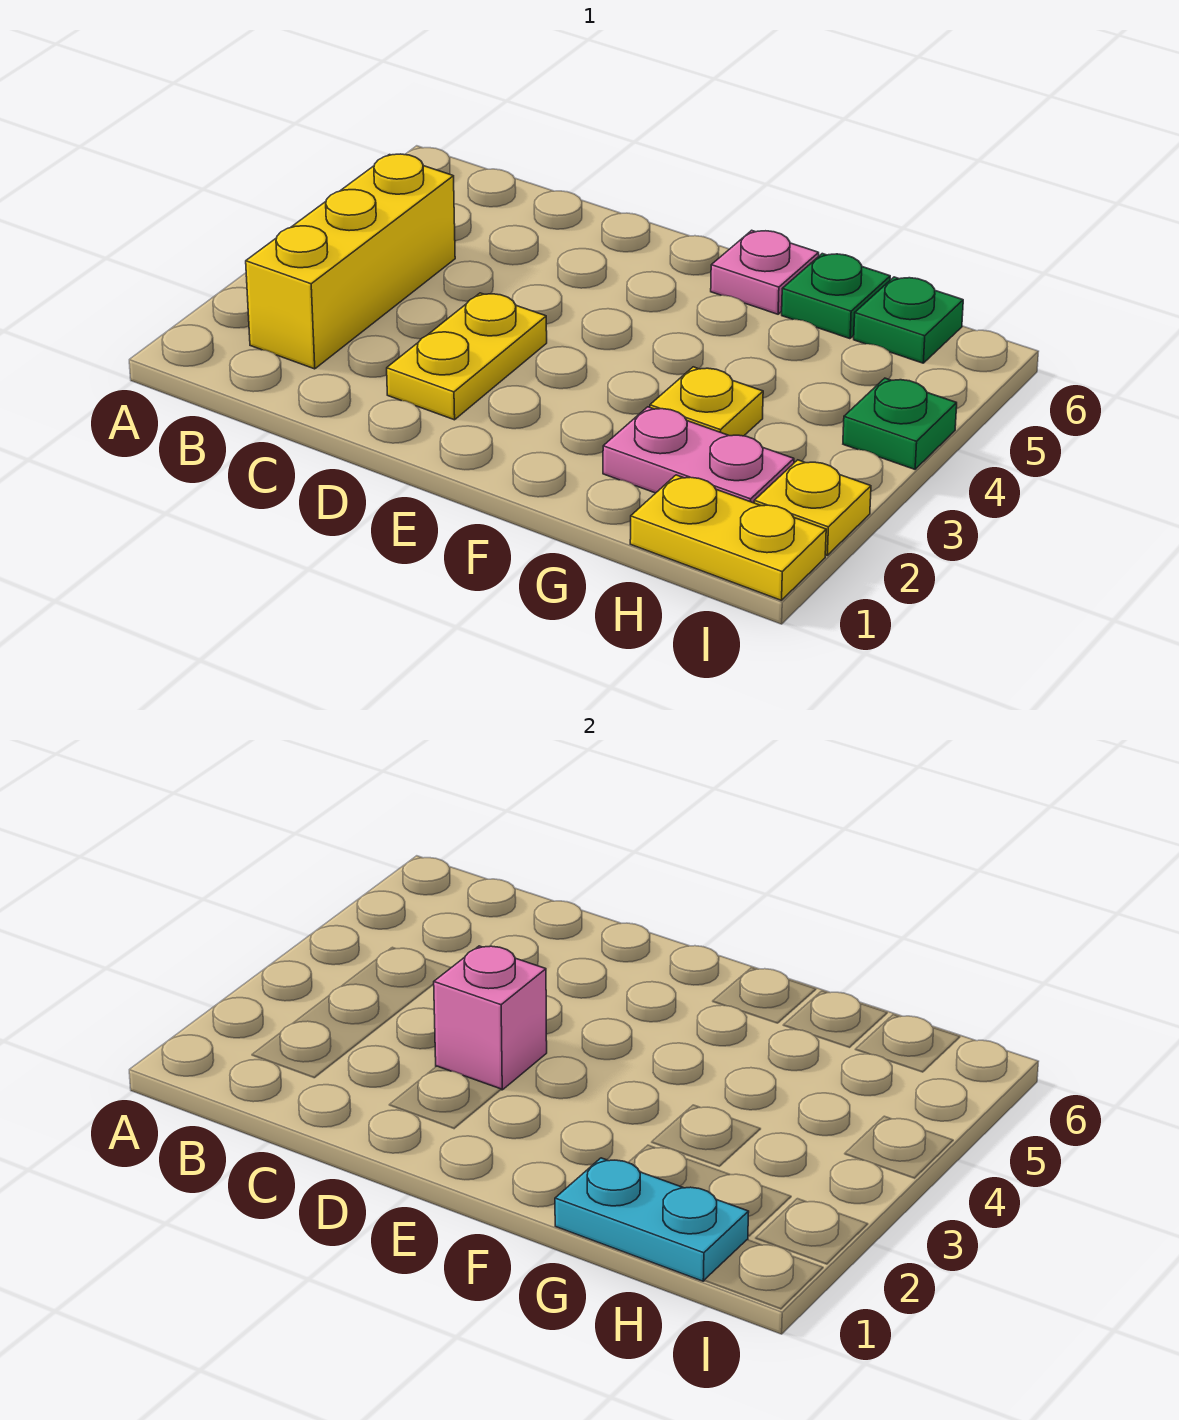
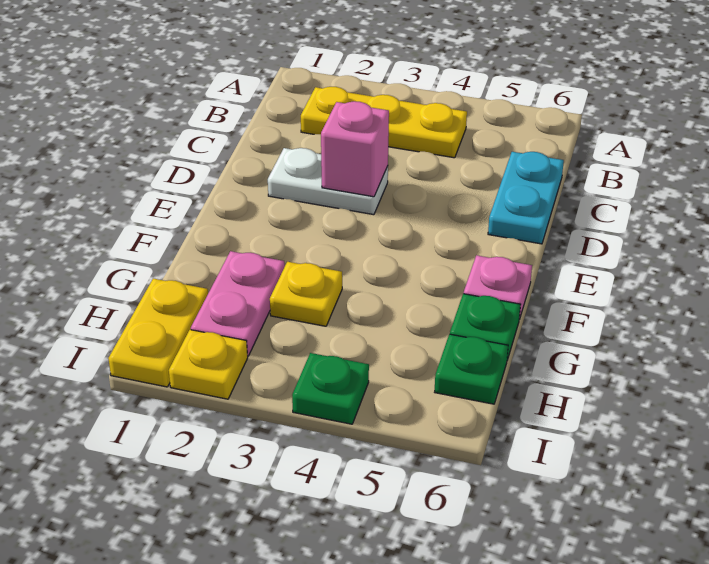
yellow 1x3 brick [246,154,455,369] -> yellow 1x3 plate [301,87,467,158]
yellow 1x2 plate [387,293,547,420] -> white 1x2 plate [268,148,388,215]
cyan 1x2 plate [555,1158,749,1281] -> cyan 1x2 plate moved to [488,152,564,244]

